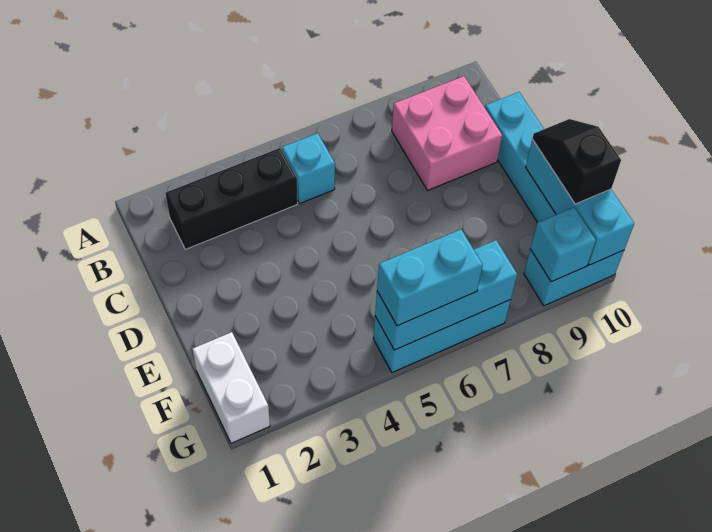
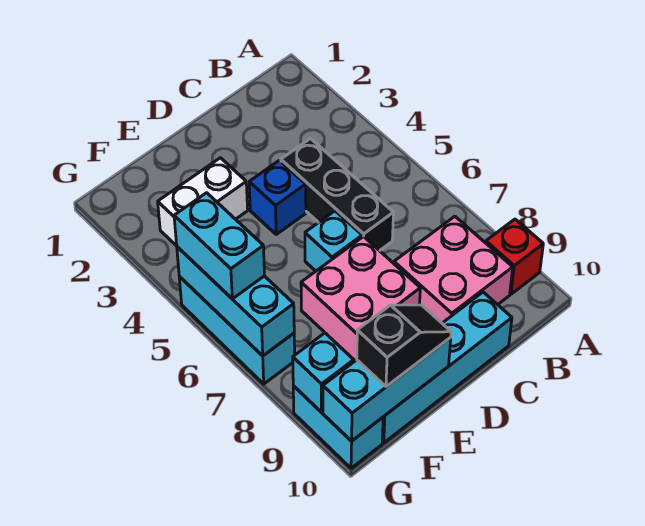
none -> red 1x1 brick [486,219,543,294]
black 1x3 brick [165,148,298,249] -> black 1x3 brick moved to [281,139,394,251]
cyan 1x1 brick [282,133,335,204] -> cyan 1x1 brick moved to [305,211,362,271]
none -> blue 1x1 brick [249,160,306,234]
none -> pink 2x2 brick [301,236,420,361]
white 1x2 brick [193,332,270,443] -> white 1x2 brick moved to [158,158,248,246]

